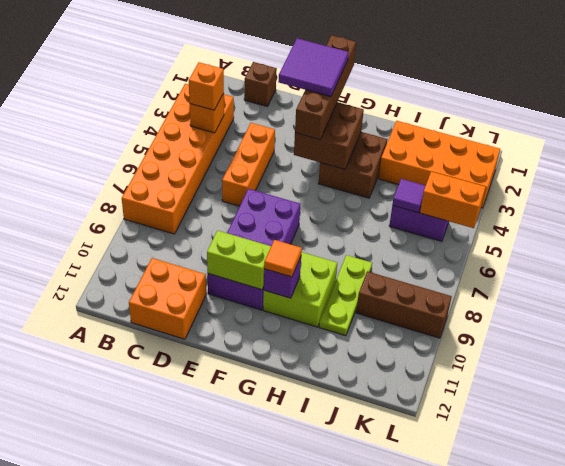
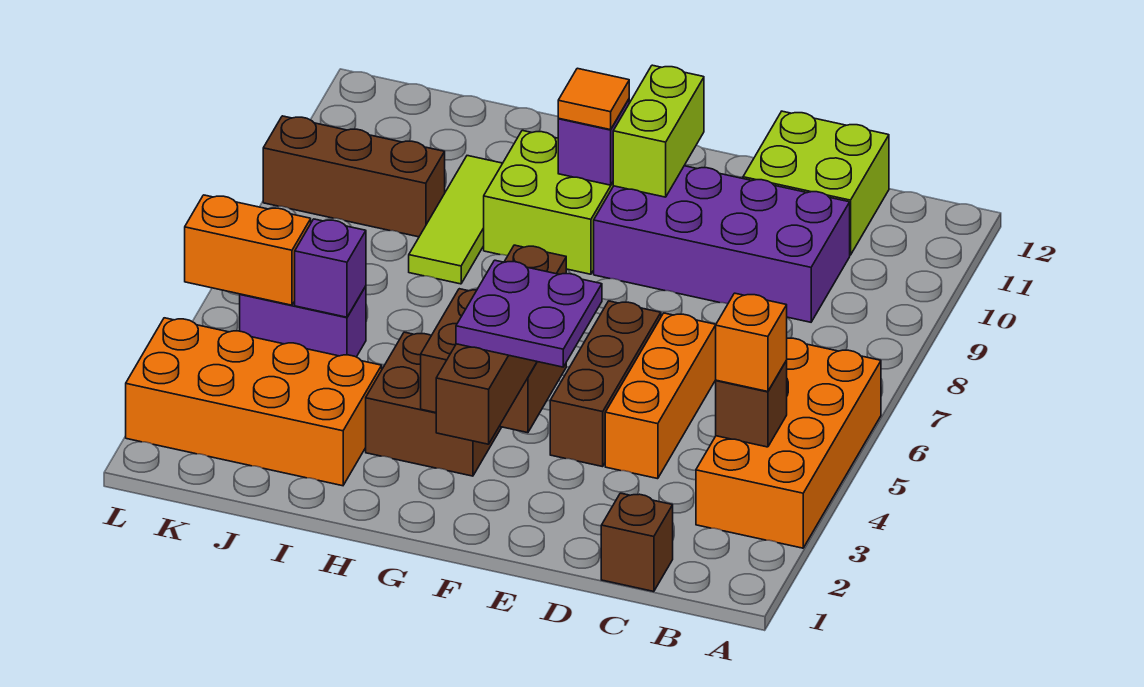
orange 2x6 brick [122,84,234,234] -> orange 2x4 brick [696,338,881,548]
orange 1x1 brick [190,93,224,133] -> brown 1x1 brick [716,361,787,447]
orange 2x2 brick [129,258,206,339] -> lime 2x2 brick [743,111,889,255]
purple 2x2 tile [278,38,349,96] -> purple 2x2 plate [456,260,602,367]
none -> brown 1x3 brick [550,301,661,467]
purple 2x4 brick [208,189,300,310] -> purple 2x4 brick turned to [594,166,850,322]
lime 1x2 brick [207,231,271,290] -> lime 1x2 brick turned to [613,65,704,197]
lime 1x3 plate [319,255,372,336] -> lime 1x3 tile [409,156,503,284]
purple 1x1 tile [393,179,425,213] -> purple 1x1 brick [295,219,366,317]

